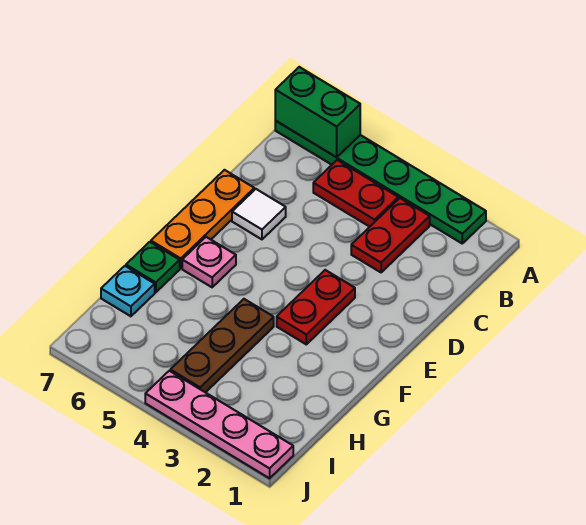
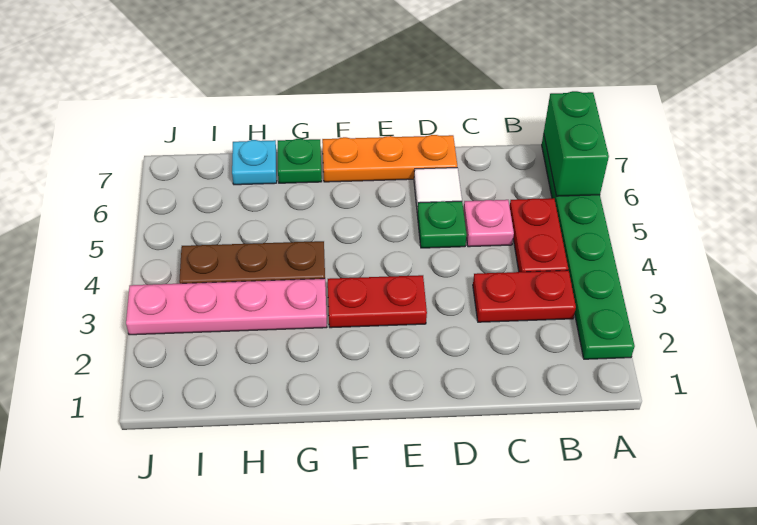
none -> green 1x1 plate [417,201,467,248]
pink 1x1 plate [182,237,236,287] -> pink 1x1 plate moved to [463,200,514,247]
pink 1x4 plate [145,371,293,478] -> pink 1x4 plate turned to [126,279,327,335]

